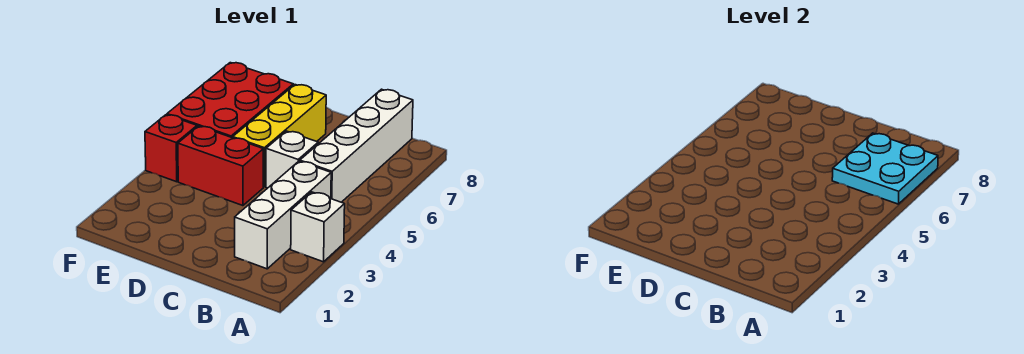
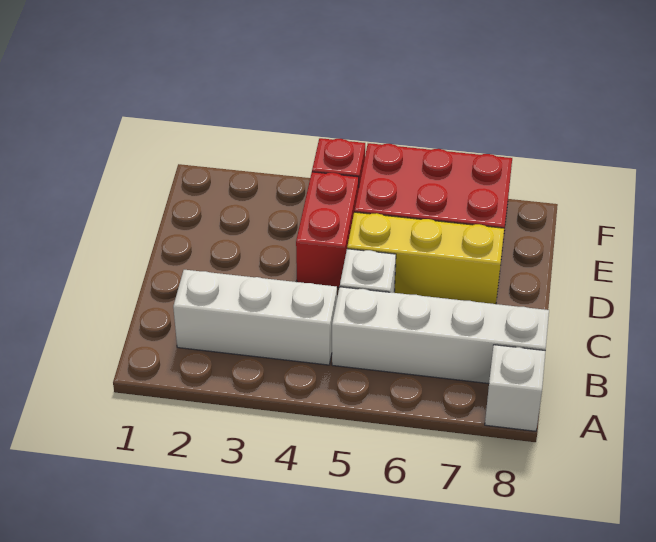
white 1x1 brick [291,192,345,262] -> white 1x1 brick moved to [485,345,545,431]
cyan 2x2 plate [832,133,938,204] -> none

